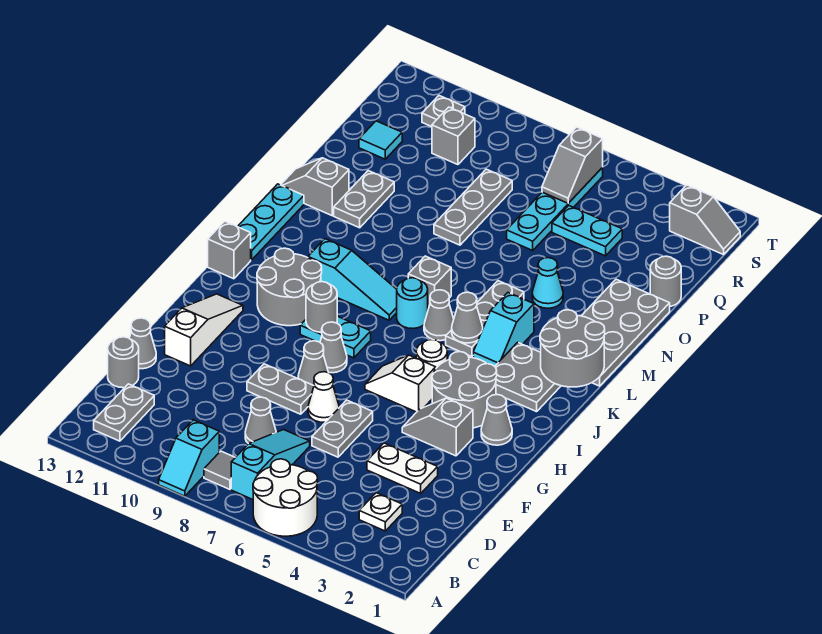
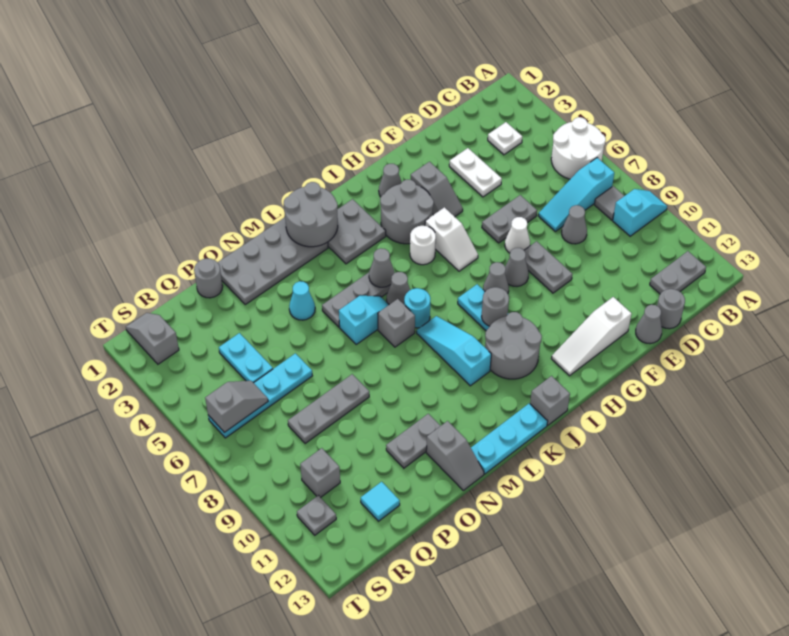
cyan 1x2 slope [473,293,534,366] -> cyan 1x2 slope moved to [339,296,389,344]

